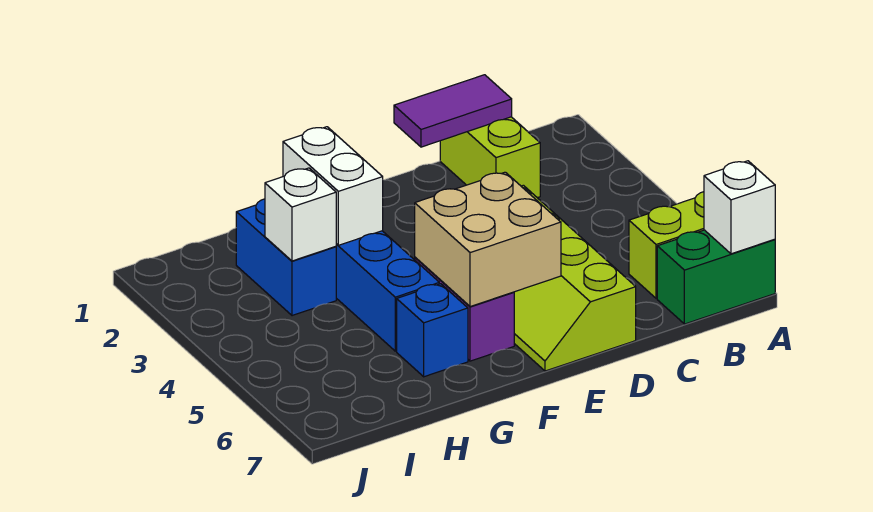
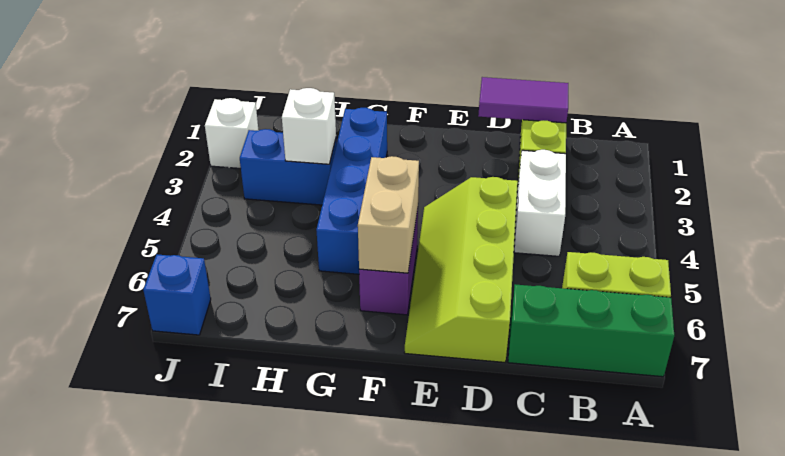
green 1x2 brick [657,230,775,324] -> green 1x3 brick [508,284,674,377]
white 1x1 brick [704,161,775,254] -> white 1x1 brick moved to [205,98,259,168]
tan 2x2 brick [415,172,561,307] -> tan 1x2 brick [358,156,419,273]
white 1x2 brick [283,127,383,245] -> white 1x2 brick moved to [514,150,566,256]
blue 1x1 brick [397,284,468,377] -> blue 1x1 brick moved to [143,254,211,335]
blue 1x2 brick [236,199,336,316] -> blue 1x2 brick turned to [240,129,337,205]

